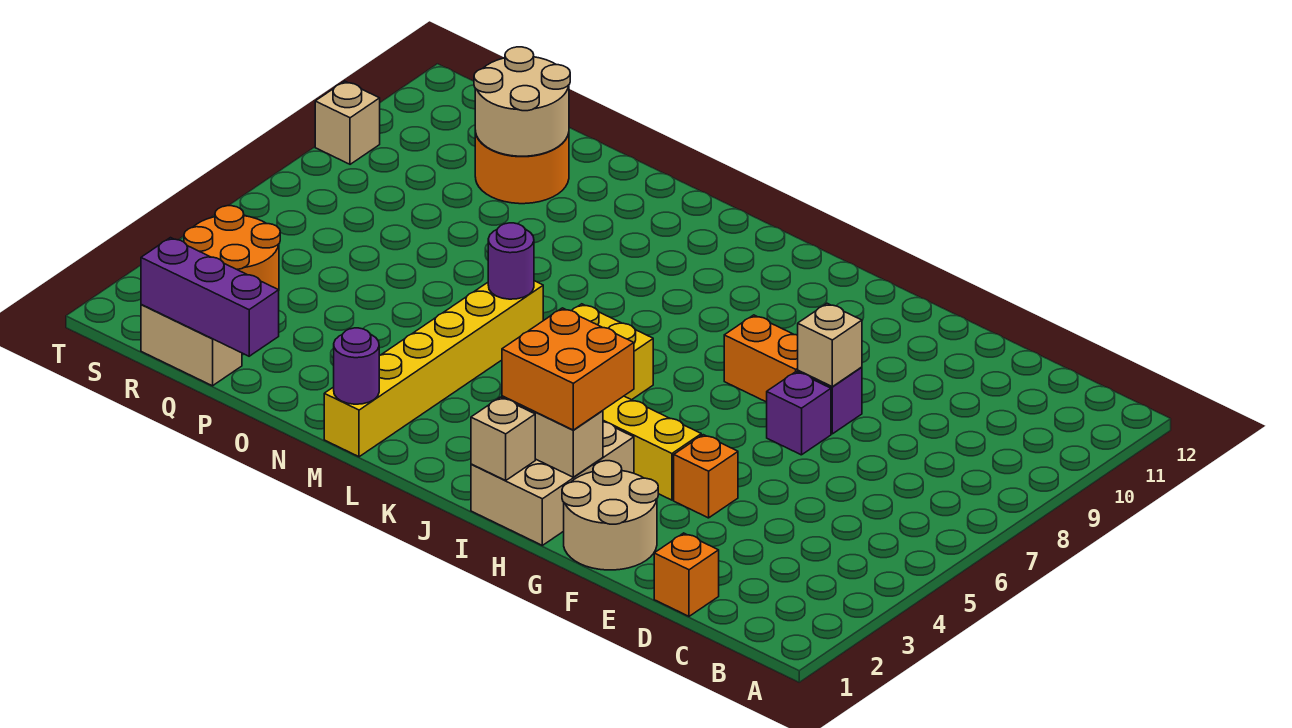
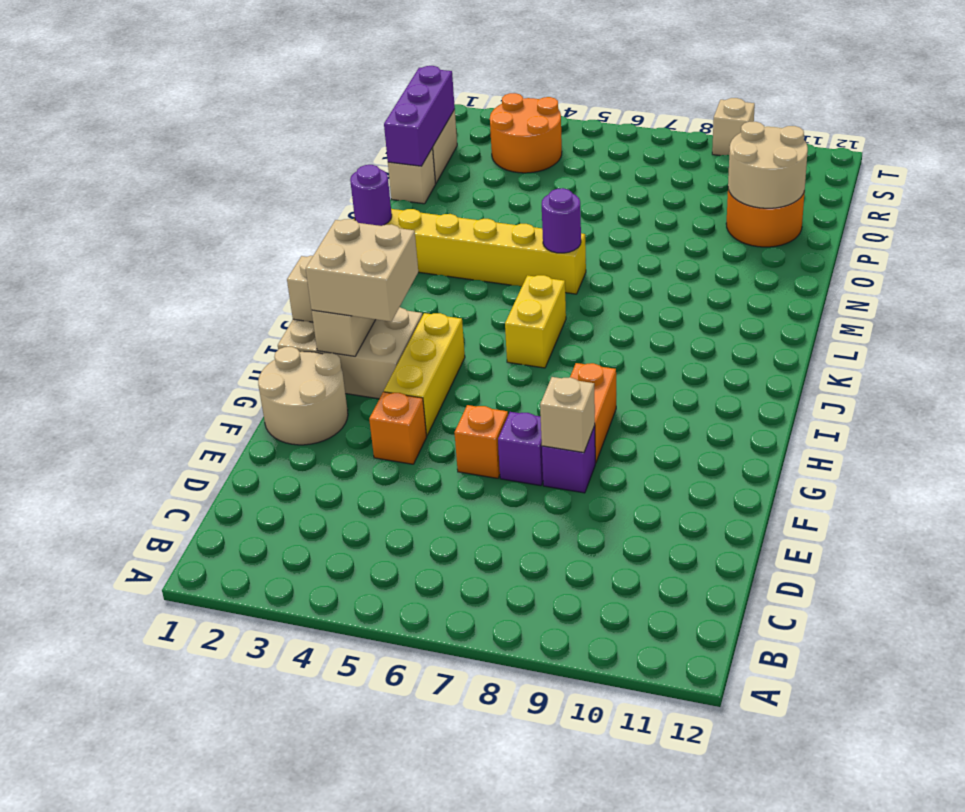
orange 1x1 brick [654,533,719,616] -> orange 1x1 brick moved to [454,405,508,478]
orange 2x2 brick [502,308,634,430] -> tan 2x2 brick [306,219,418,322]
none -> tan 1x1 brick [388,148,436,204]

